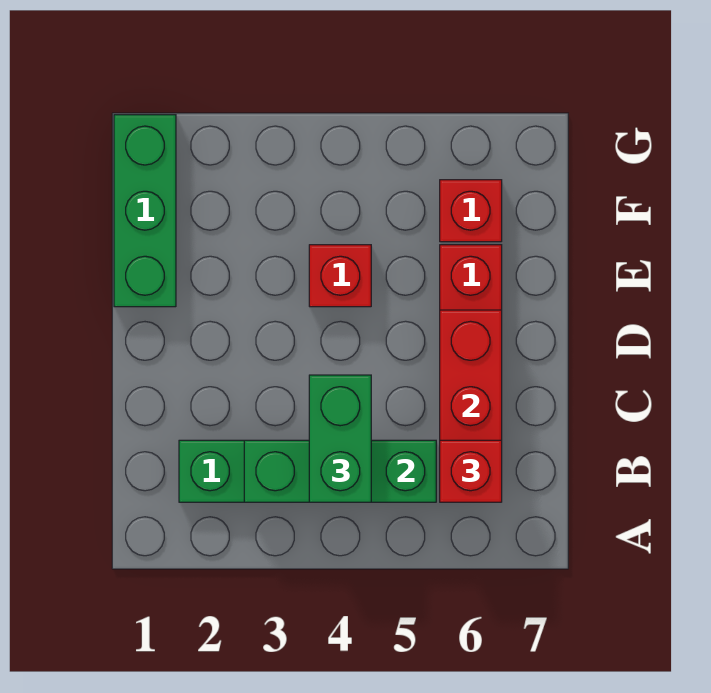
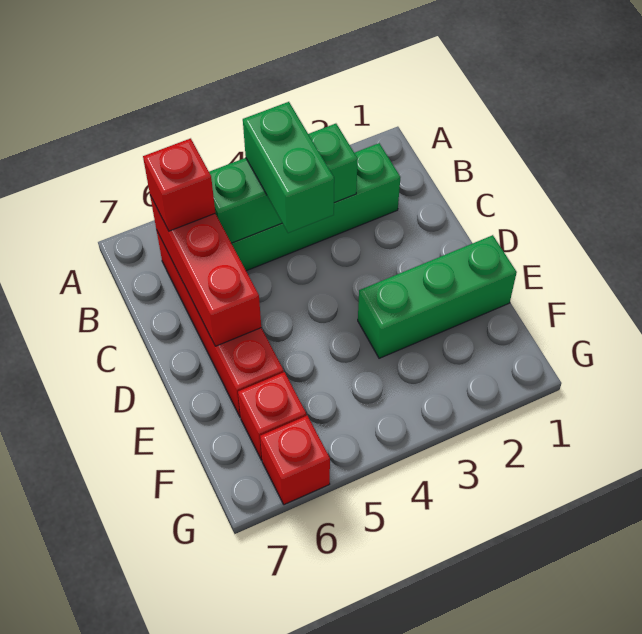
green 1x3 brick [114,115,176,307] -> green 1x3 brick turned to [358,235,517,358]
red 1x1 brick [309,245,371,307] -> red 1x1 brick moved to [260,416,330,505]

